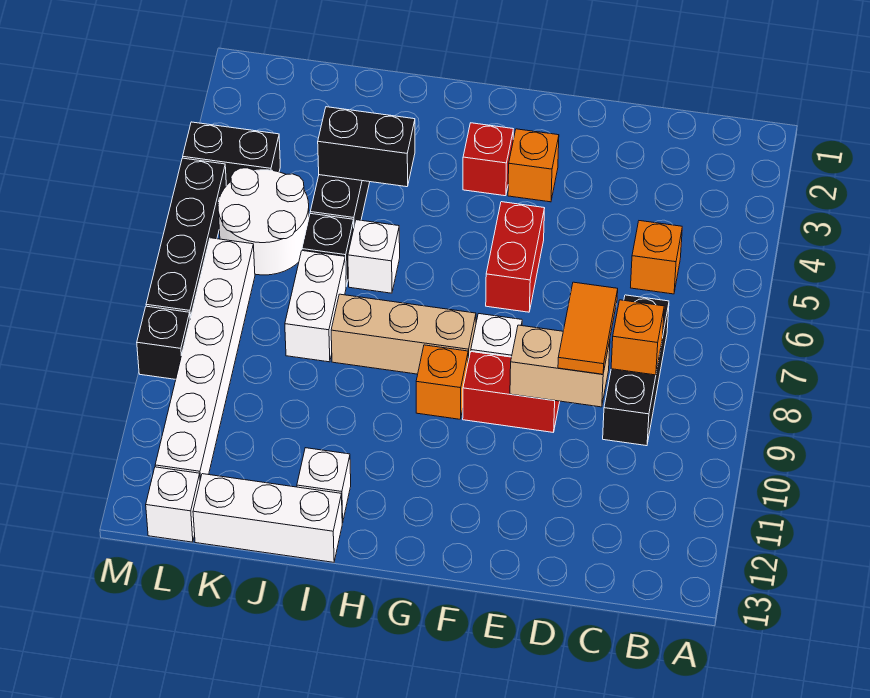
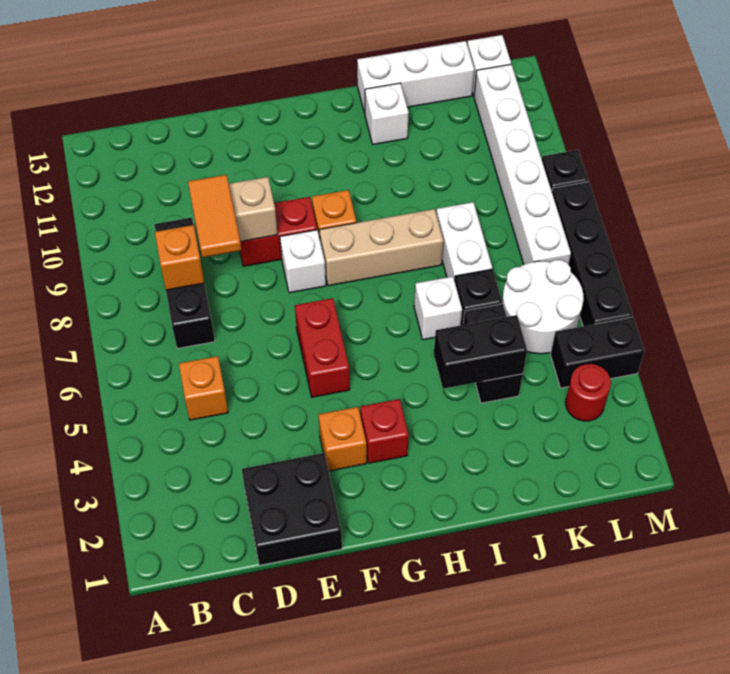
none -> black 2x2 brick [242,453,342,565]
none -> red 1x1 round brick [565,364,611,421]

